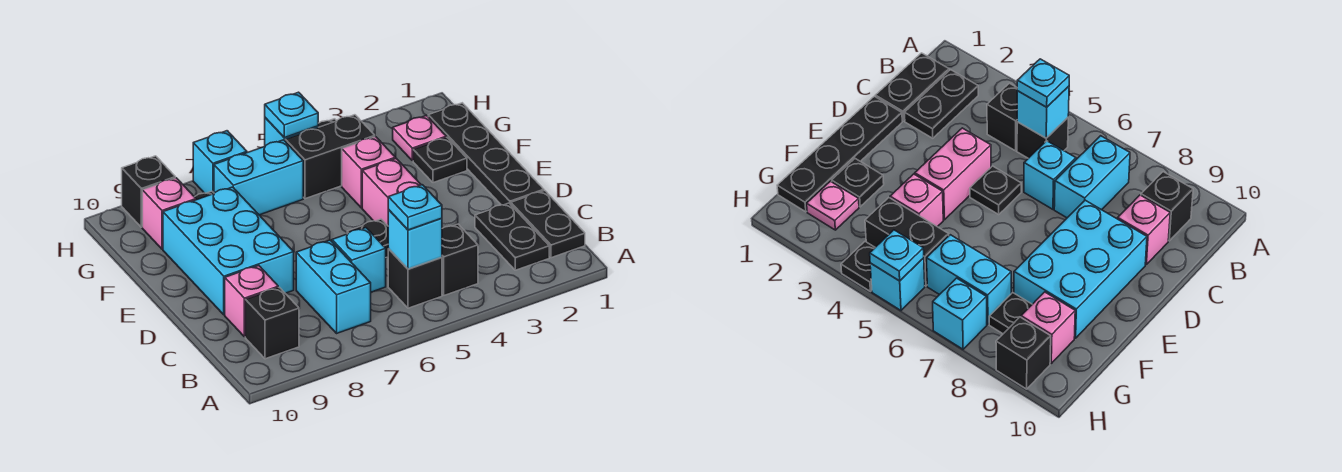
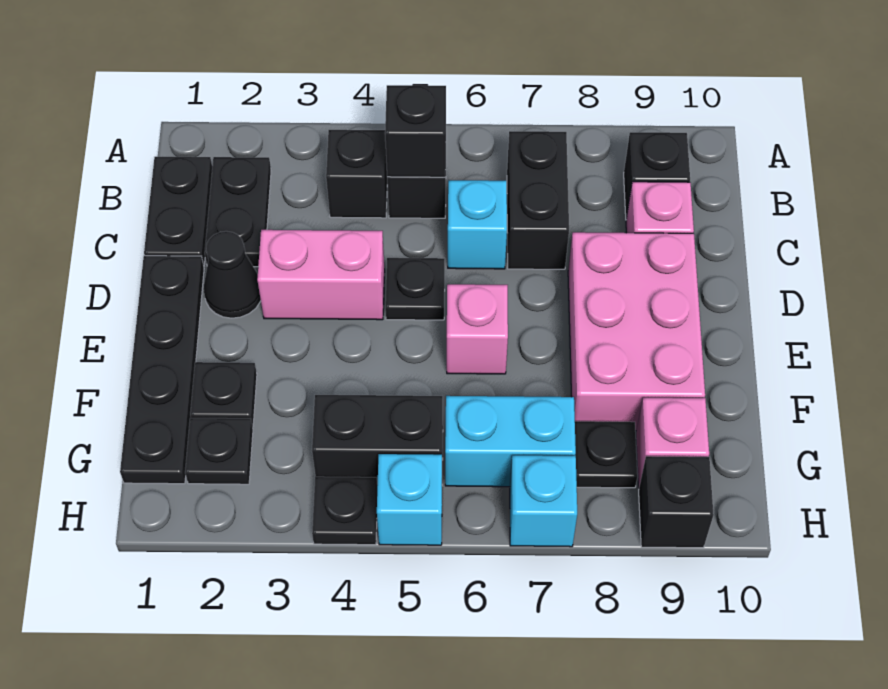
cyan 1x1 brick [388,210,442,269] -> black 1x1 brick [385,85,446,177]
cyan 1x1 plate [388,185,442,230] -> none
cyan 1x2 brick [296,240,371,333] -> black 1x2 brick [507,131,569,269]
none -> black 1x1 cone [204,231,261,318]
pink 1x2 brick [362,159,421,226] -> pink 1x2 brick turned to [257,230,385,320]
cyan 2x3 brick [163,187,294,315] -> pink 2x3 brick [568,232,705,431]
pink 1x1 brick [342,137,395,208] -> pink 1x1 brick moved to [447,284,508,374]
pink 1x1 plate [393,115,446,161] -> black 1x1 plate [185,418,253,484]
cyan 1x1 plate [265,92,318,138] -> none

